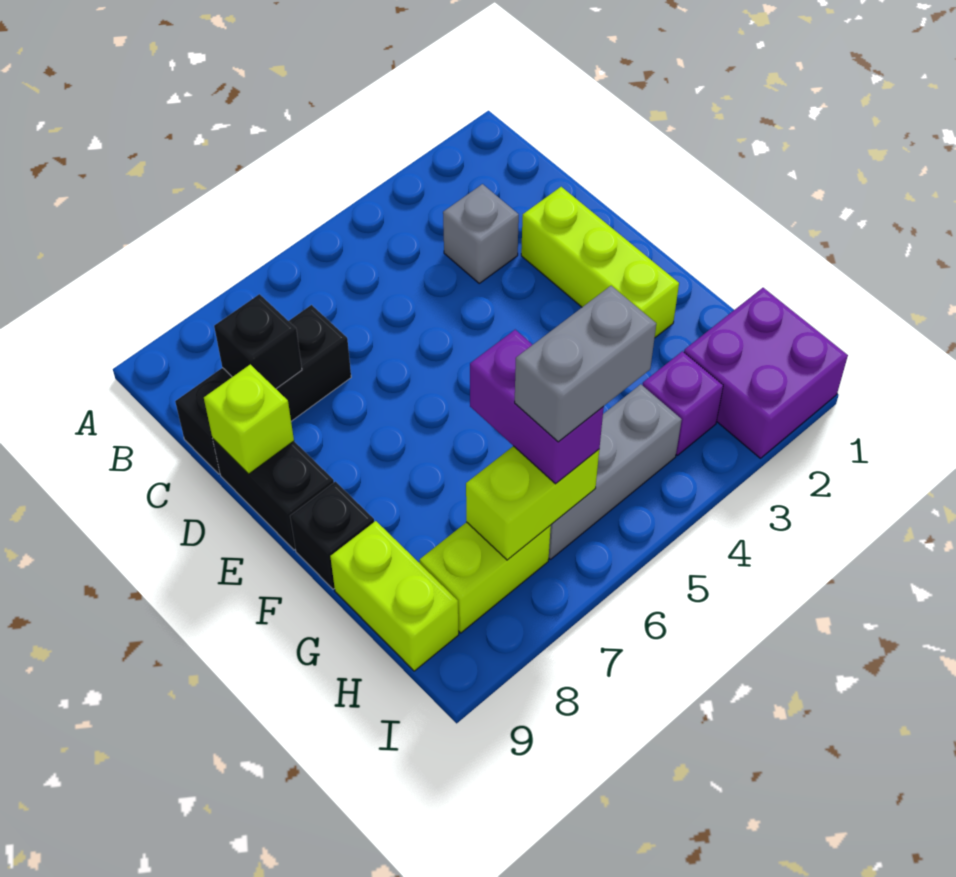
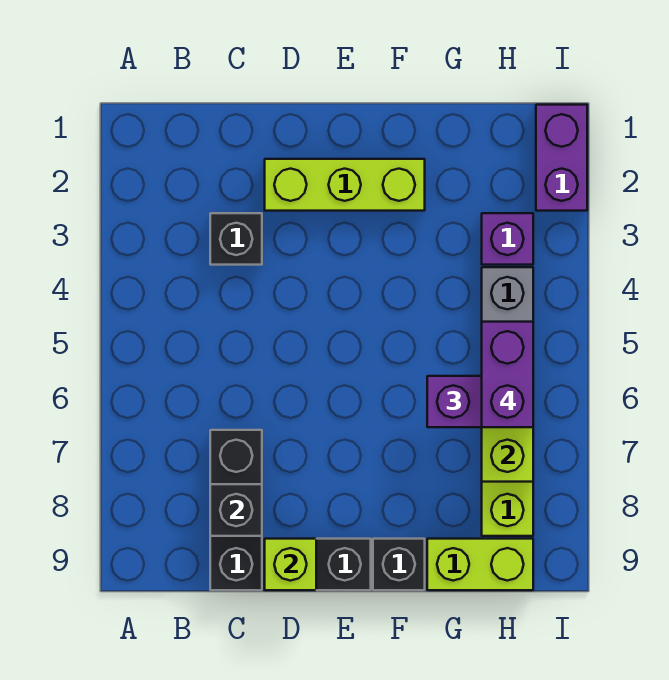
grey 1x1 brick [443,184,519,283] -> black 1x1 brick [210,213,262,265]
purple 2x2 brick [684,288,848,458] -> purple 1x2 brick [536,105,587,211]
grey 1x2 brick [515,286,656,442] -> purple 1x2 brick [482,322,533,427]

